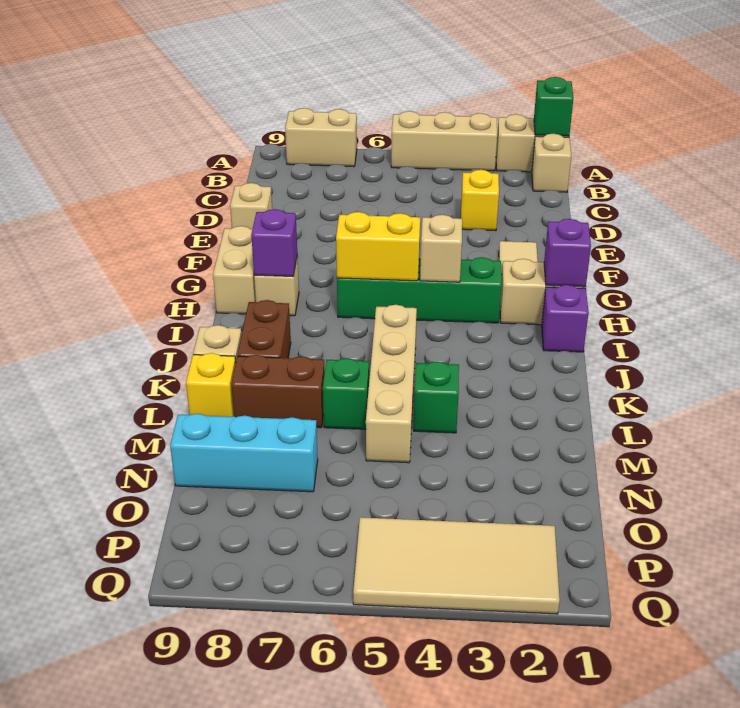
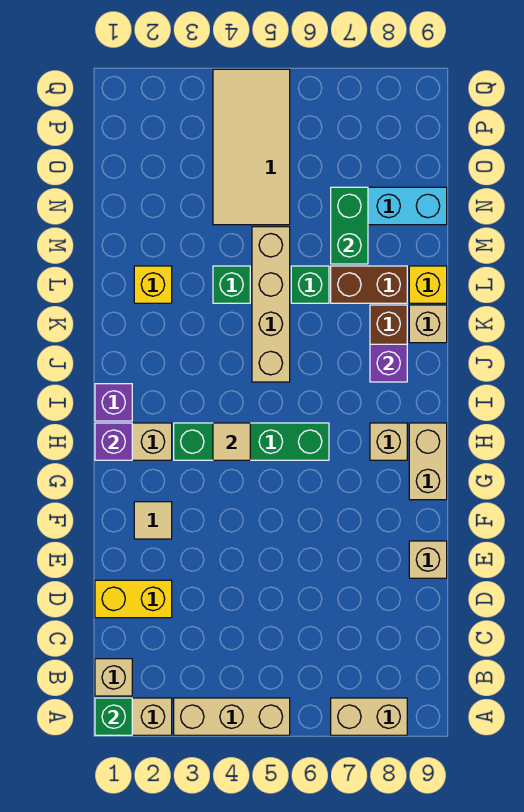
yellow 1x1 brick [461,170,499,231] -> yellow 1x1 brick moved to [134,266,172,303]
tan 1x1 brick [420,215,462,282] -> tan 1x1 tile [213,423,250,460]
yellow 1x2 brick [336,212,420,281] -> yellow 1x2 brick moved to [95,580,172,618]
purple 1x1 brick [251,209,297,276] -> purple 1x1 brick moved to [370,344,407,382]
none -> green 1x2 brick [331,187,368,264]
tan 2x4 tile [353,517,560,614] -> tan 2x4 tile turned to [213,69,290,225]

